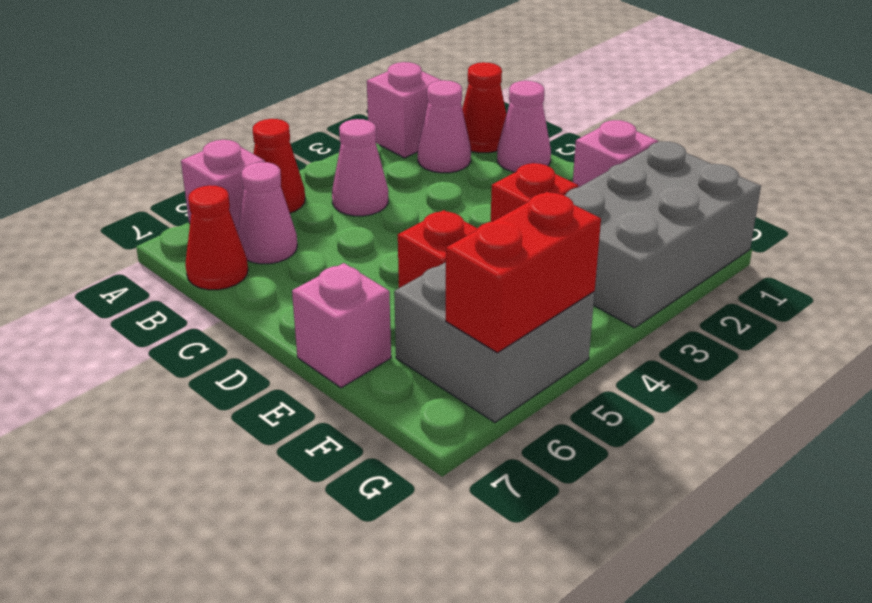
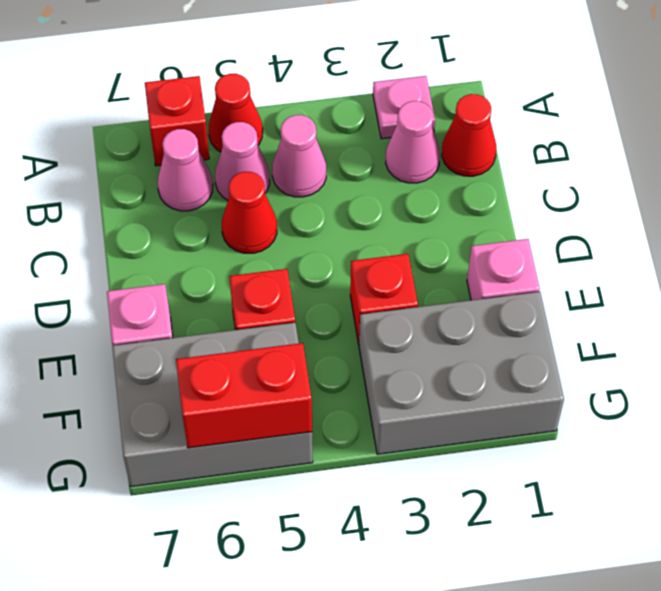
pink 1x1 brick [367,62,442,158] -> pink 1x1 plate [373,76,435,139]
pink 1x1 brick [181,140,265,232] -> red 1x1 brick [145,76,209,166]
red 1x1 cone [185,185,248,290] -> red 1x1 cone moved to [222,172,277,253]
pink 1x1 cone [497,81,551,172] -> pink 1x1 cone moved to [215,122,270,200]
grey 2x2 brick [394,262,595,422] -> grey 2x3 brick [112,322,313,487]

